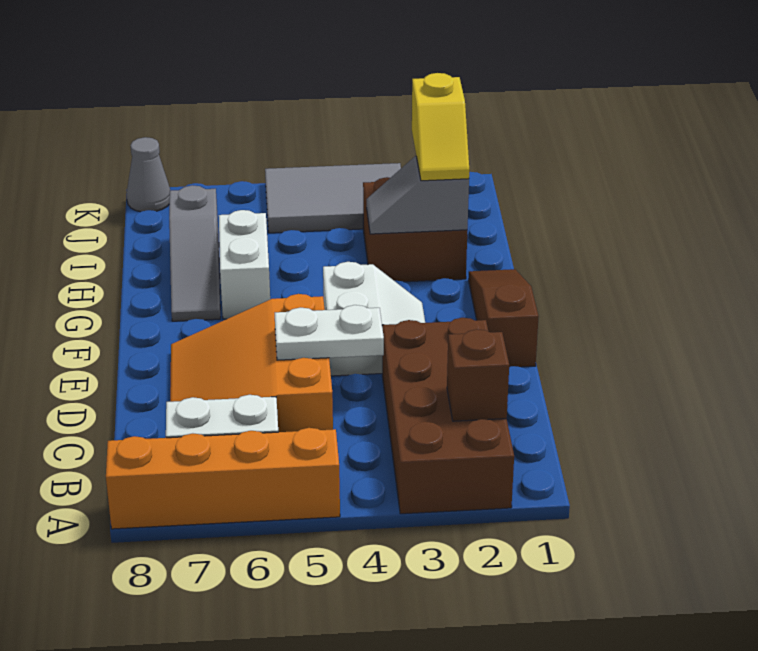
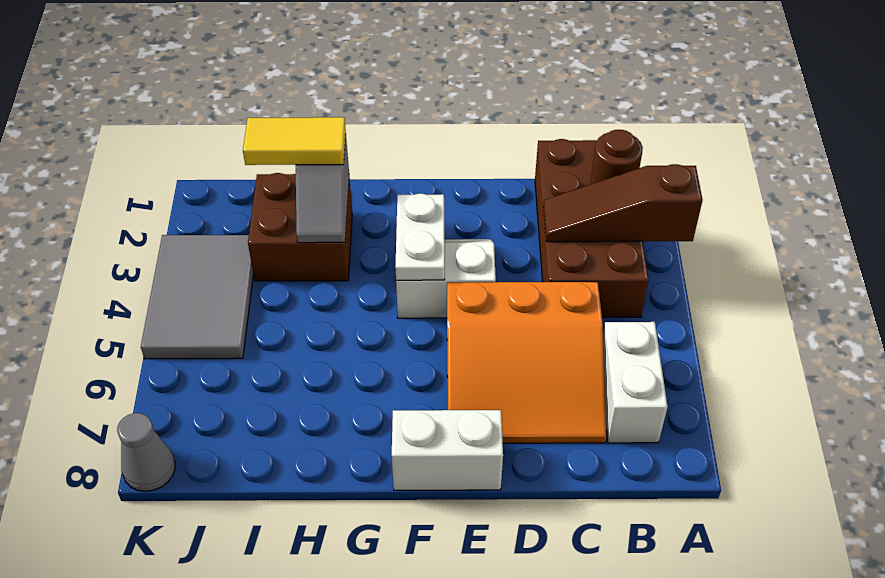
brown 2x4 brick [382,318,514,514] -> brown 2x4 brick turned to [535,139,649,318]
orange 1x4 brick [106,428,340,529] -> none
brown 1x1 brick [447,329,509,421] -> brown 1x1 round brick [590,130,643,184]
white 1x2 plate [275,305,384,360] -> white 1x2 plate moved to [395,194,445,280]
brown 1x3 slope [469,269,539,367] -> brown 1x3 slope moved to [543,164,703,242]
white 1x2 brick [219,210,270,319] -> white 1x2 brick moved to [392,410,503,490]
grey 1x3 slope [169,185,220,321] -> none
yellow 1x2 slope [412,73,469,181] -> yellow 1x2 tile [243,117,346,165]

